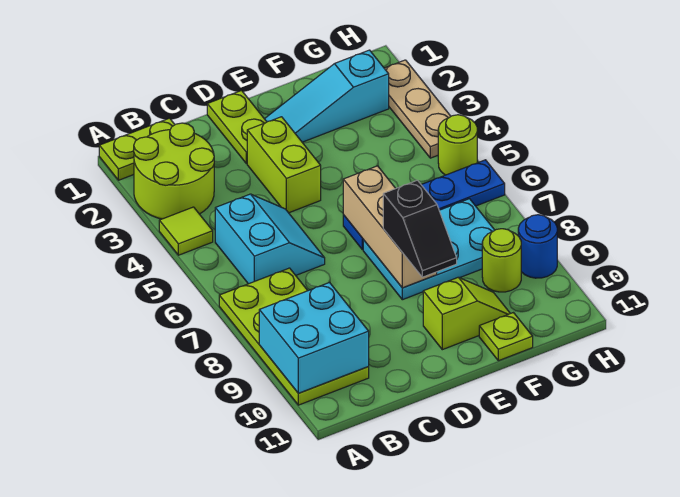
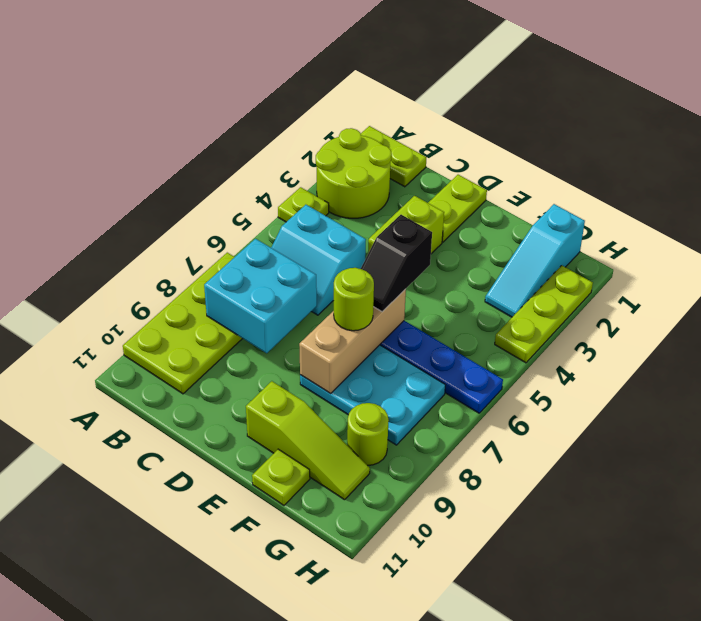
lime 1x1 tile [159,207,213,255] -> lime 1x1 plate [278,187,329,222]
cyan 2x2 brick [259,283,369,393] -> cyan 2x2 brick moved to [204,239,317,353]
cyan 2x2 slope [215,194,325,284] -> cyan 2x2 slope turned to [271,205,366,315]
cyan 1x3 slope [265,50,389,142] -> cyan 1x3 slope turned to [485,204,585,317]
black 1x2 slope [383,180,457,277] -> black 1x2 slope moved to [361,215,432,312]
lime 1x2 slope [423,277,510,350] -> lime 1x3 slope [246,381,370,500]
tan 1x3 plate [384,60,451,158] -> lime 1x3 plate [495,265,593,363]
lime 1x1 round brick [438,115,477,175] -> lime 1x1 round brick moved to [334,268,374,331]
blue 1x1 round brick [518,215,557,278] -> none

